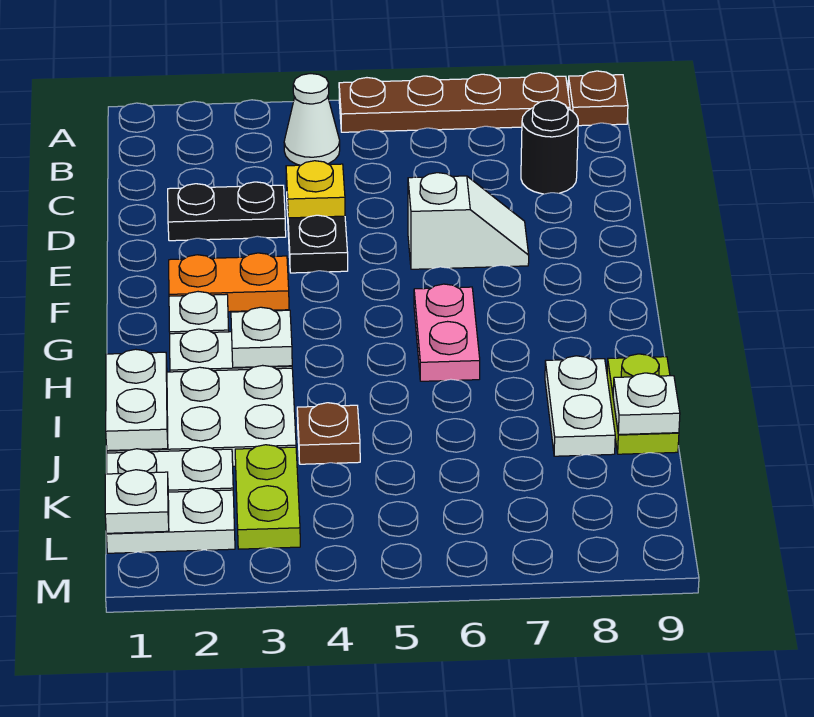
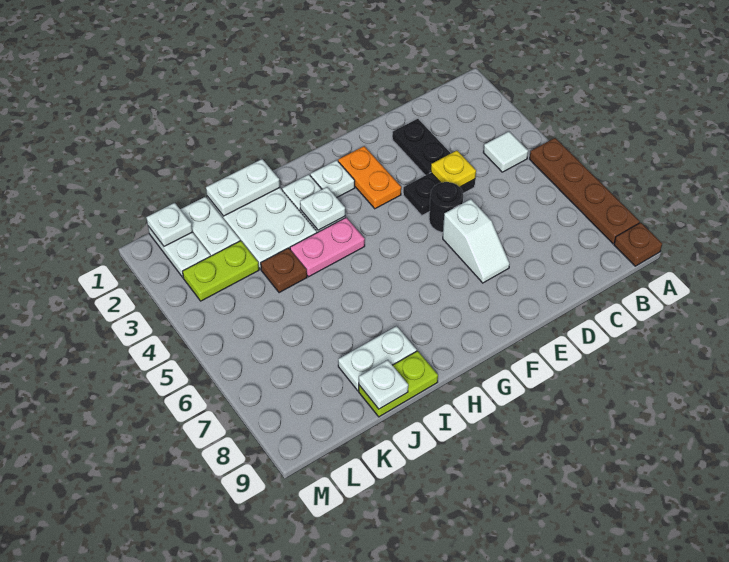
white 1x1 cone [284,74,340,165] -> white 1x1 tile [483,132,528,172]
black 1x1 round brick [521,100,578,194] -> black 1x1 round brick moved to [429,182,463,232]
pink 1x2 plate [414,284,480,381] -> pink 1x2 plate moved to [290,218,365,277]

